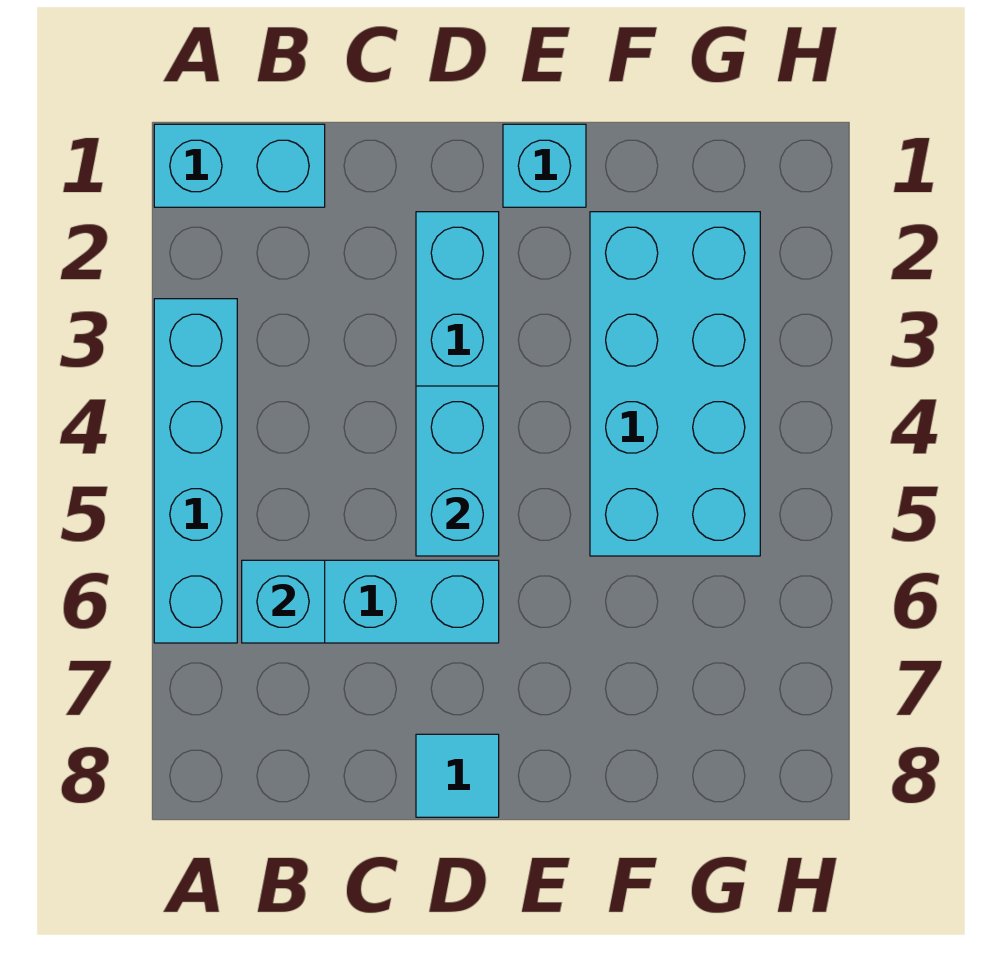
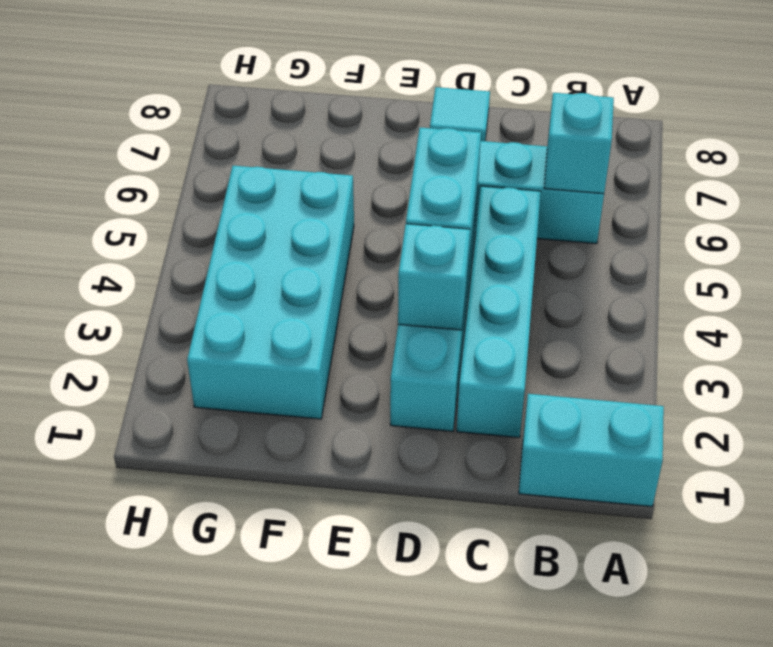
cyan 1x4 brick [154,299,237,643] -> cyan 1x4 brick moved to [457,186,541,438]
cyan 1x1 brick [503,124,586,207] -> cyan 1x1 brick moved to [398,224,470,330]

